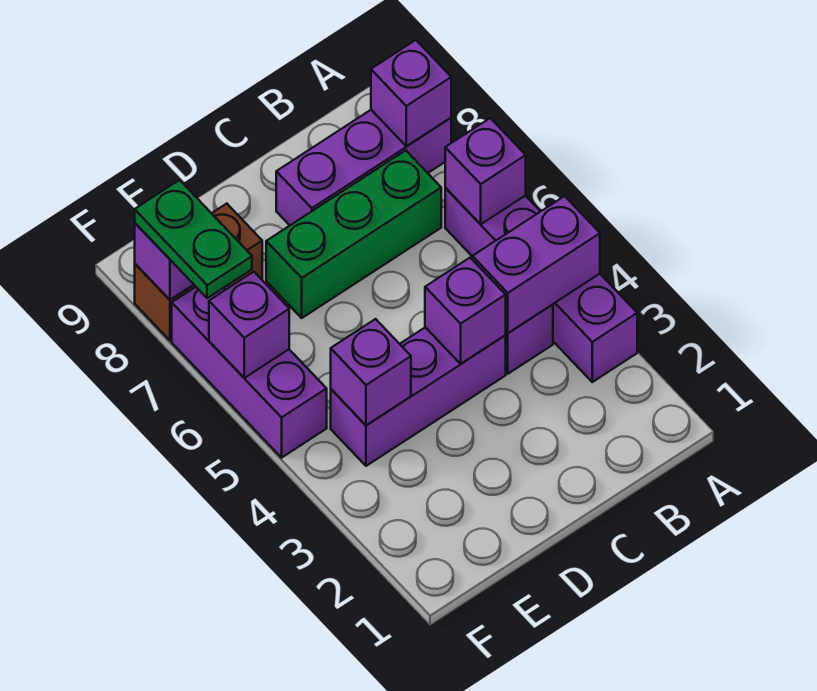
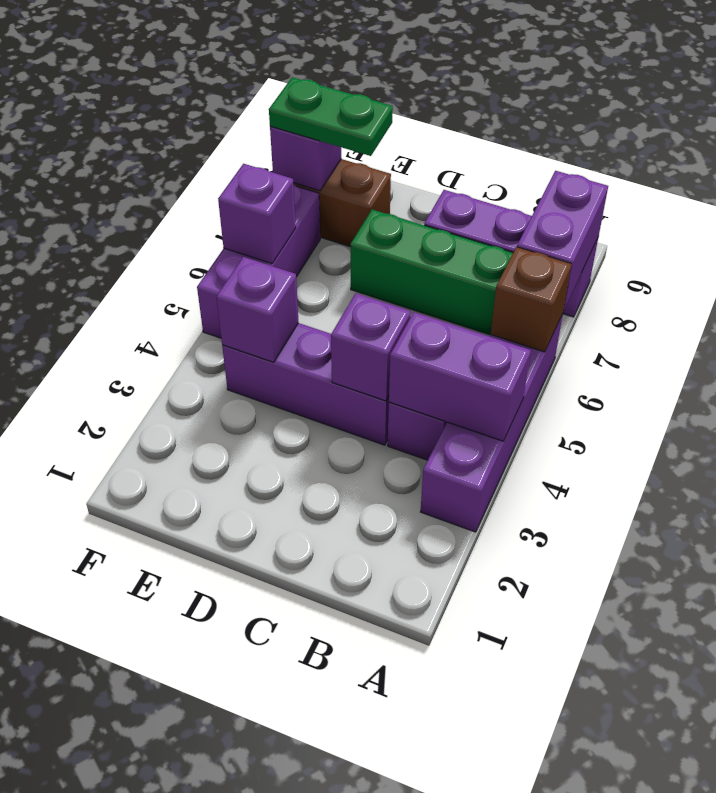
purple 1x1 brick [445,118,526,224] -> brown 1x1 brick [491,247,571,352]
purple 1x1 brick [371,40,451,146] -> purple 1x2 brick [517,171,608,309]
green 1x2 plate [135,180,252,298] -> green 1x2 plate turned to [269,77,393,156]

